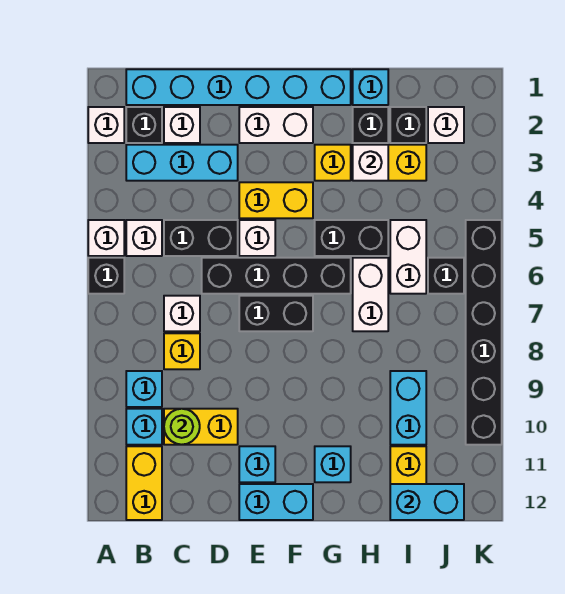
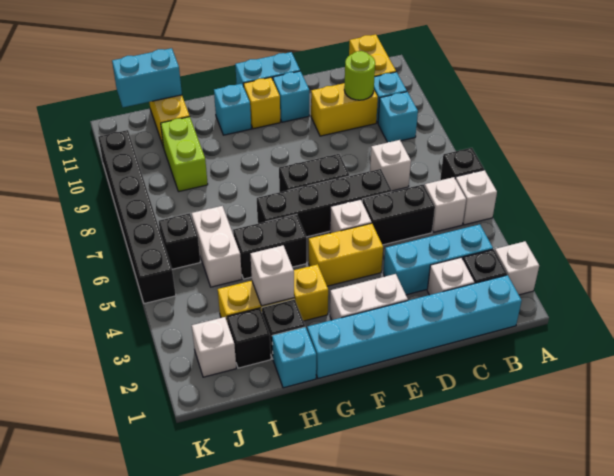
yellow 1x1 brick [164,333,200,369] -> yellow 1x1 brick moved to [243,77,280,129]
white 1x2 brick [353,258,388,331] -> none
cyan 1x2 brick [390,371,426,445] -> lime 1x2 brick [161,117,208,192]

